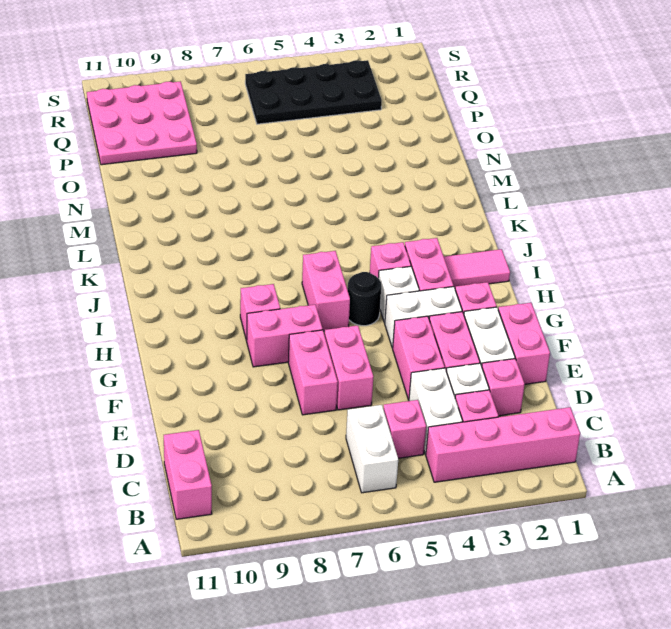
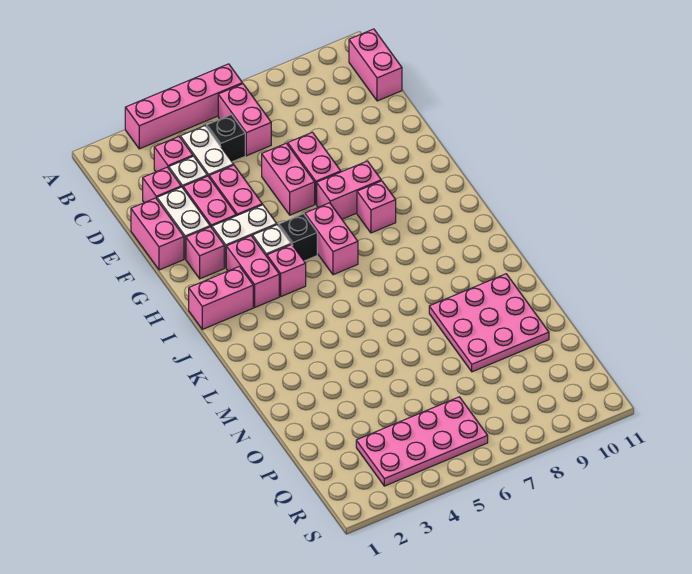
pink 1x4 brick [426,407,580,482] -> pink 1x4 brick moved to [125,64,242,149]
white 1x2 brick [346,405,398,493] -> pink 1x2 brick [218,84,271,156]
pink 1x1 brick [383,400,426,458] -> black 1x1 brick [207,115,245,162]
black 1x1 round brick [348,272,381,326] -> black 1x1 brick [279,214,317,261]
pink 1x2 tile [444,249,510,288] -> pink 1x2 brick [189,266,253,329]
pink 3x3 plate [87,81,197,165] -> pink 3x3 plate moved to [429,274,549,372]
black 2x4 plate [245,60,382,124] -> pink 2x4 plate [356,397,488,486]

